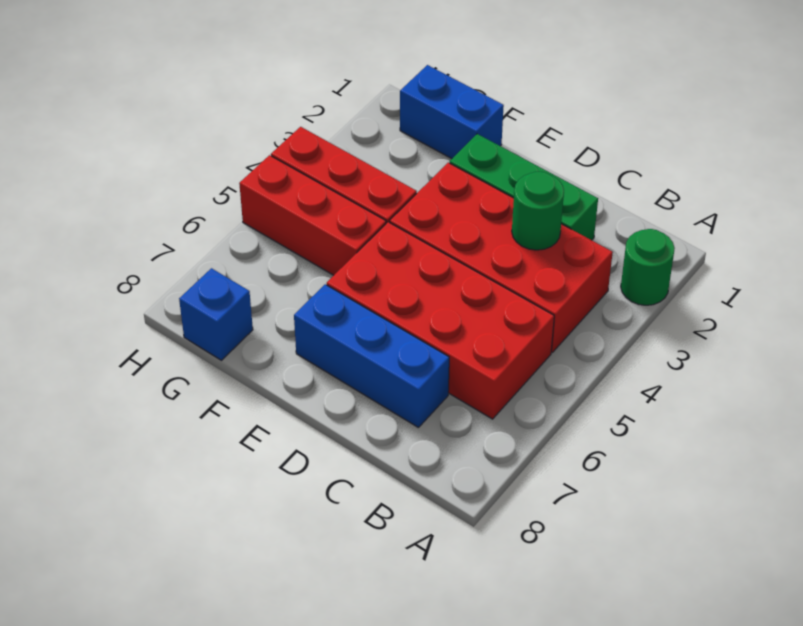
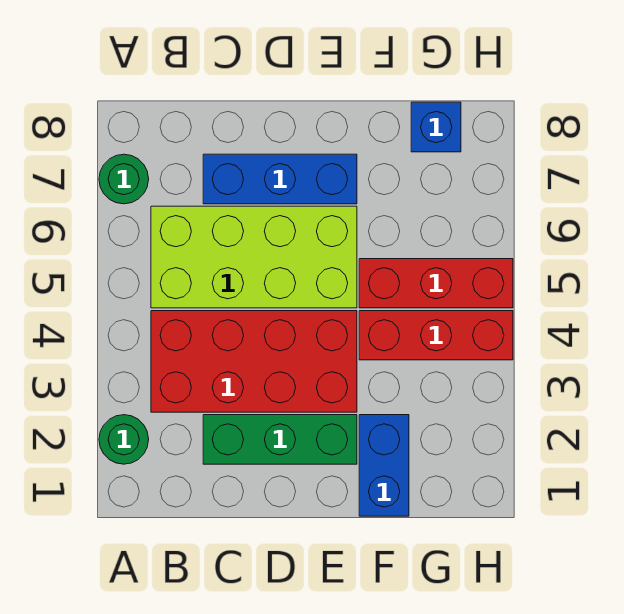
red 2x4 brick [327,222,554,419] -> lime 2x4 brick [151,206,357,308]
green 1x1 round brick [512,172,564,250] -> green 1x1 round brick moved to [99,154,149,204]
blue 1x2 brick [400,65,504,159] -> blue 1x2 brick turned to [359,415,409,516]

